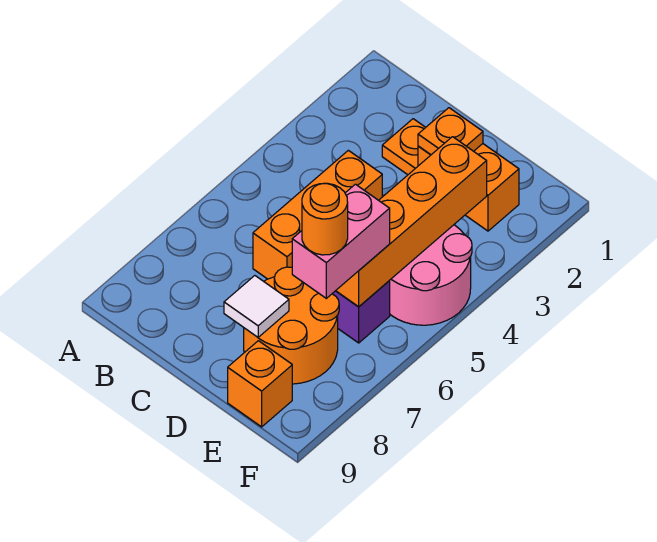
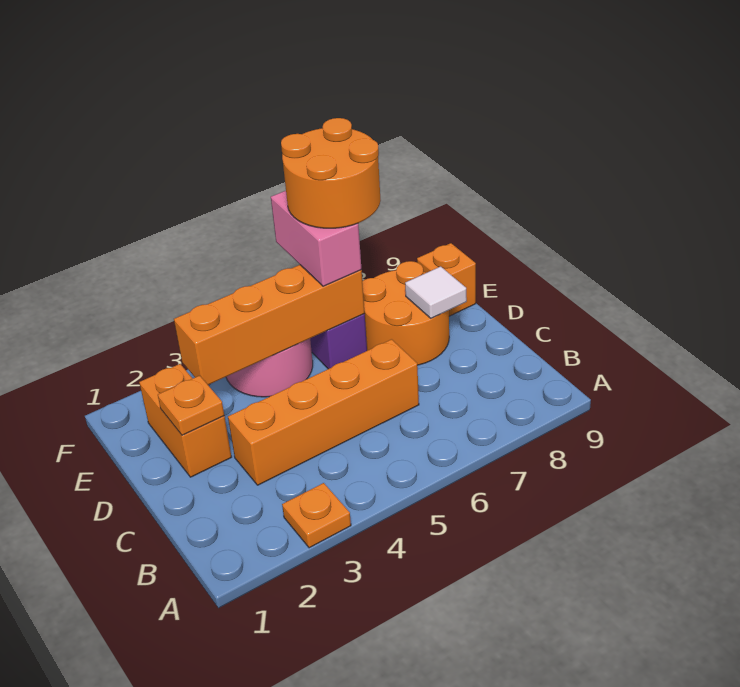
orange 1x1 plate [382,119,426,175] -> orange 1x1 plate moved to [282,483,351,548]
orange 1x3 brick [253,150,382,279] -> orange 1x4 brick [228,339,419,485]
pink 1x2 brick [292,184,390,298] -> pink 1x2 brick turned to [271,191,362,286]
orange 1x1 round brick [302,183,348,255] -> orange 2x2 round brick [281,118,381,228]

